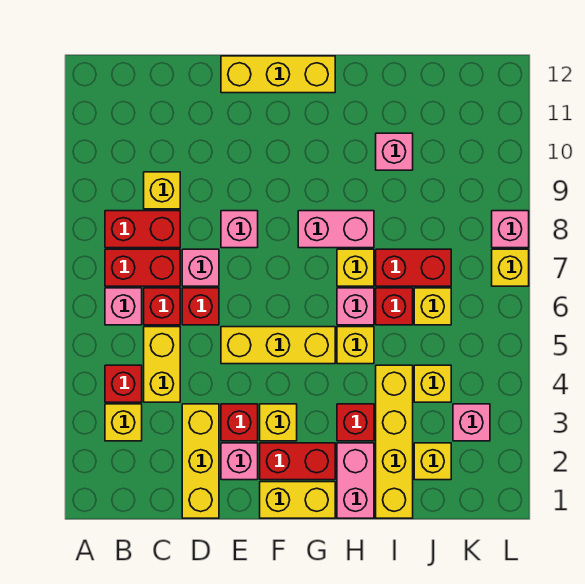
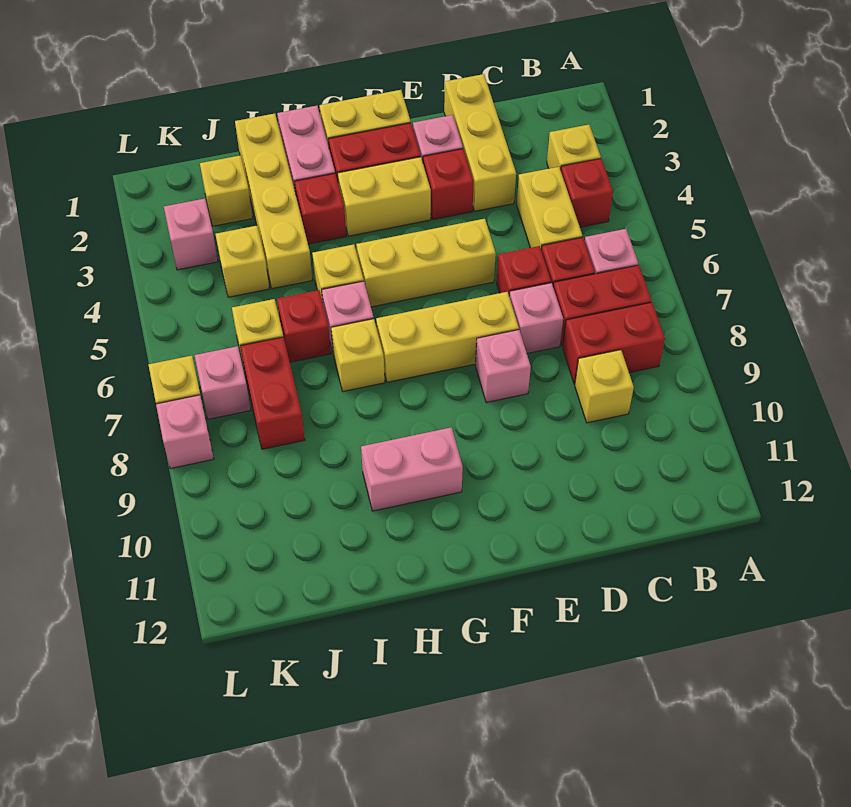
yellow 1x3 brick [221,56,335,93] -> yellow 1x3 brick moved to [376,292,519,382]
yellow 1x1 brick [260,404,297,441] -> yellow 1x2 brick [338,157,431,236]
pink 1x2 brick [298,211,374,248] -> pink 1x2 brick moved to [361,427,463,511]
red 1x2 brick [376,249,451,286] -> red 1x2 brick turned to [240,337,305,449]
pink 1x1 brick [376,133,413,170] -> pink 1x1 brick moved to [195,346,251,419]

